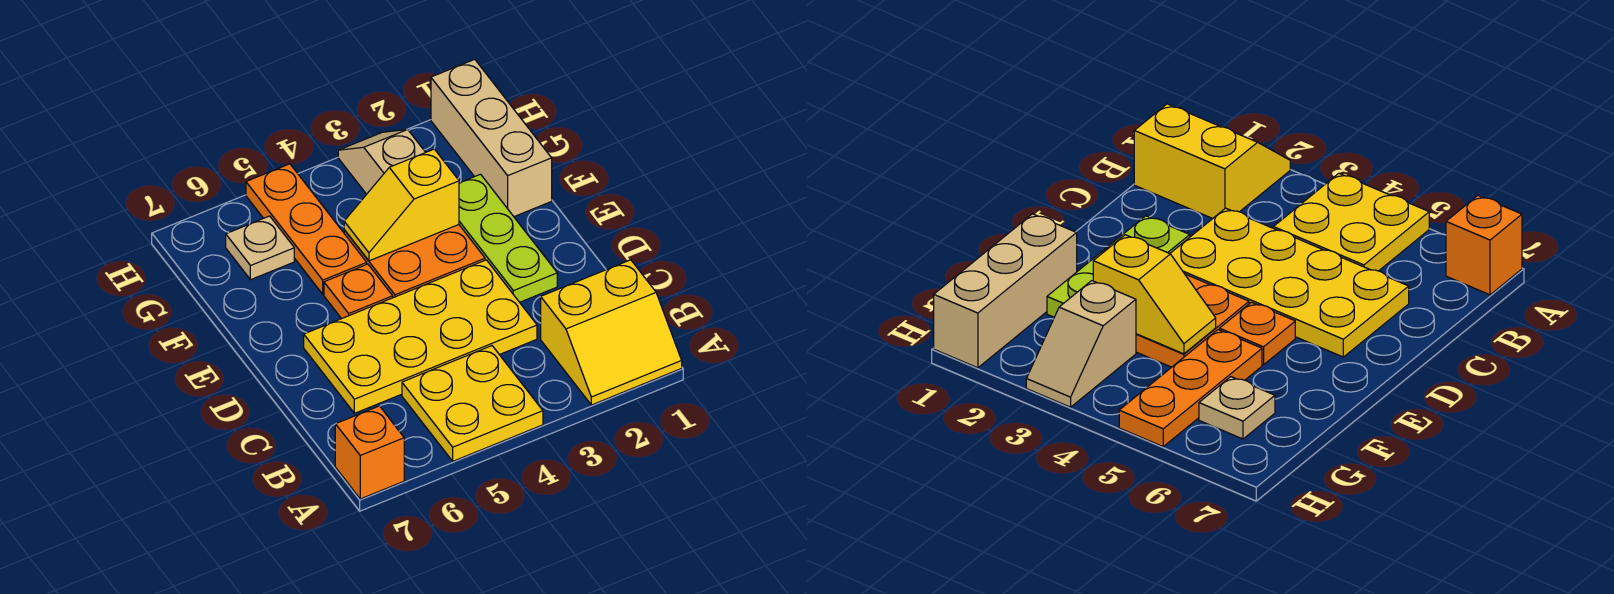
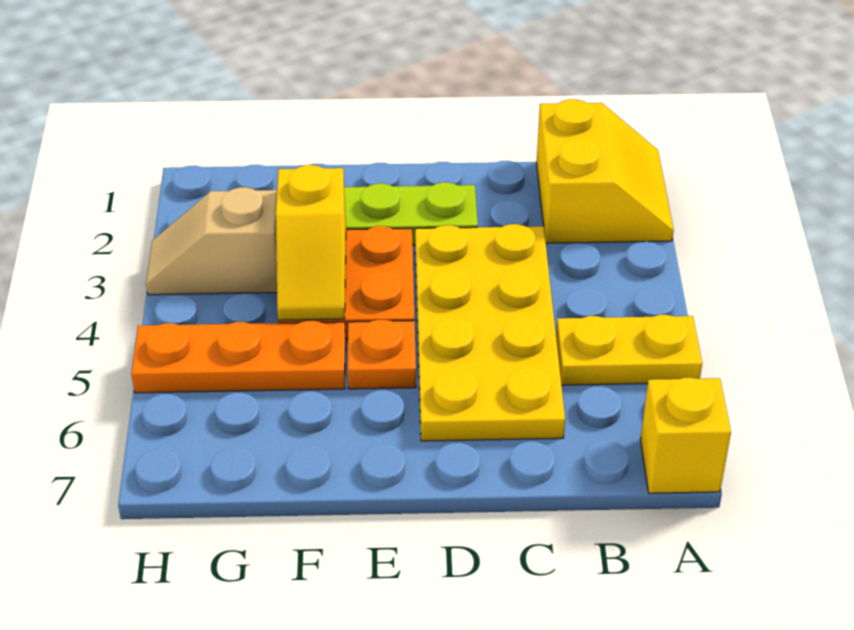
yellow 2x2 plate [402,346,543,461] -> yellow 1x2 plate [556,315,702,385]
orange 1x1 brick [335,406,404,499] -> yellow 1x1 brick [640,378,731,493]
tan 1x3 brick [431,59,552,217] -> none
tan 1x1 plate [226,216,294,280] -> none

